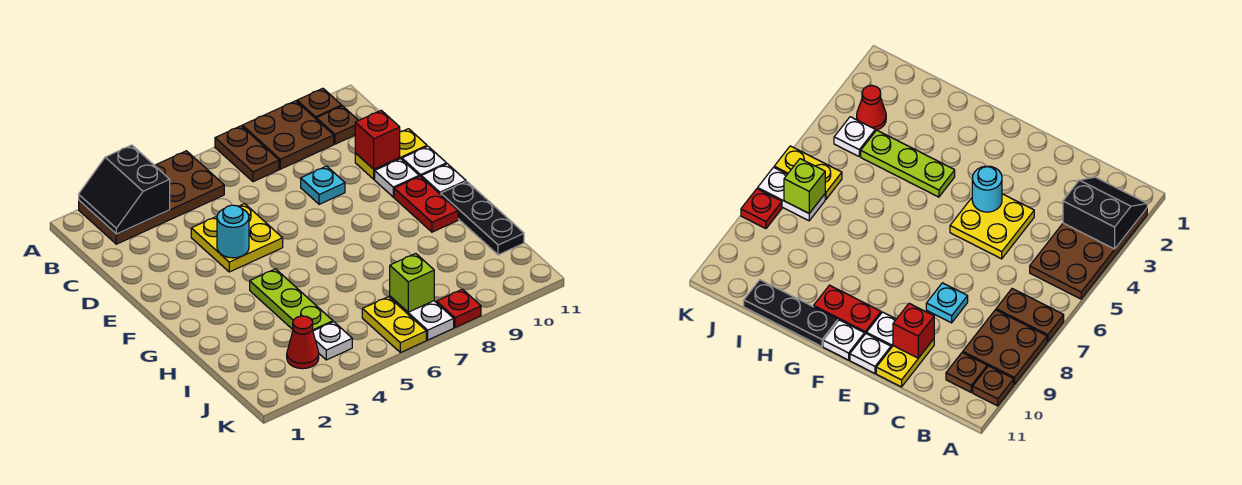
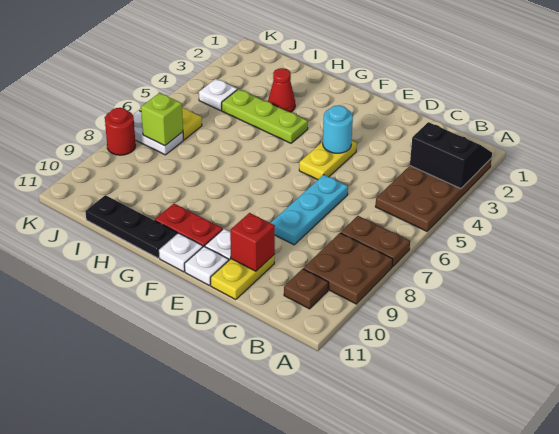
brown 1x1 plate [297,88,342,119] -> none
yellow 2x2 plate [191,204,283,272] -> yellow 1x2 plate [299,141,357,180]
cyan 1x1 plate [301,166,345,204] -> cyan 1x3 plate [271,175,348,245]
red 1x1 cone [287,316,319,369] -> red 1x1 cone moved to [268,68,295,112]
red 1x1 plate [437,289,481,328] -> red 1x1 round brick [105,108,136,155]

